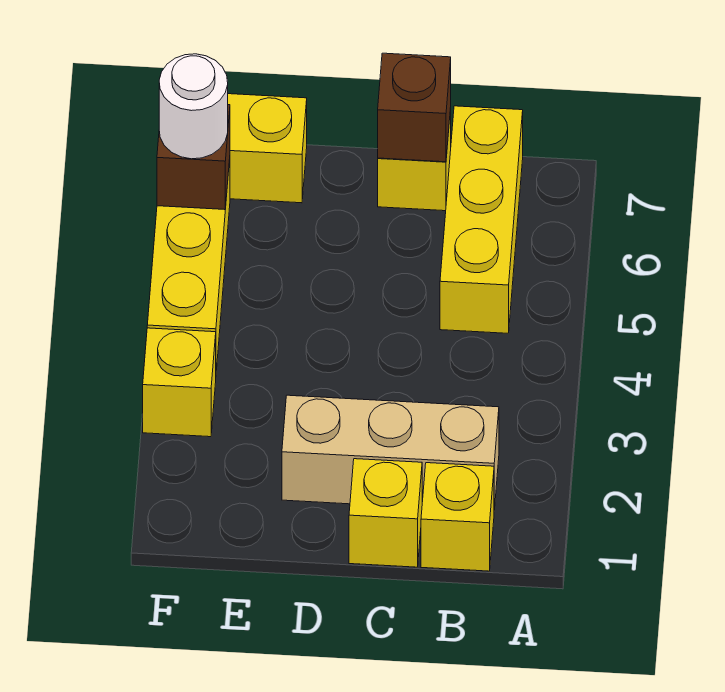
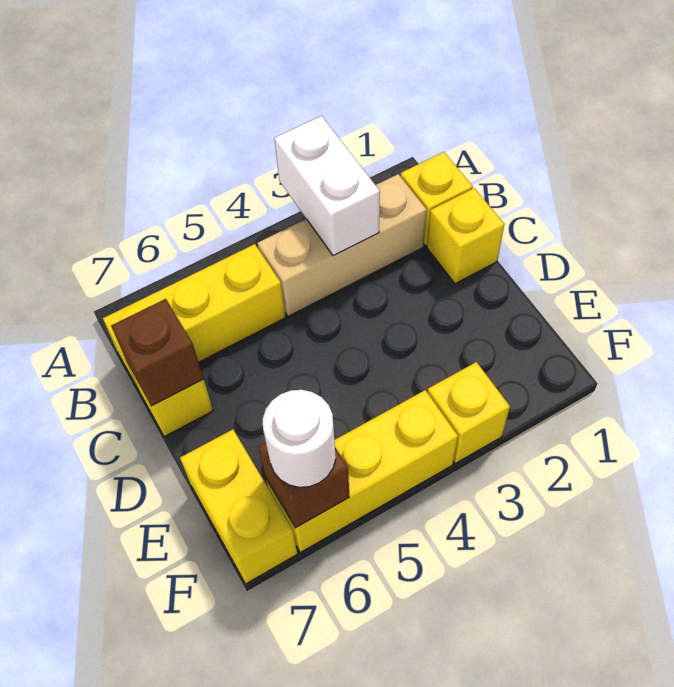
none -> white 1x2 brick [274,116,380,256]
tan 1x3 brick [282,395,499,510] -> tan 1x3 brick turned to [257,174,426,316]

